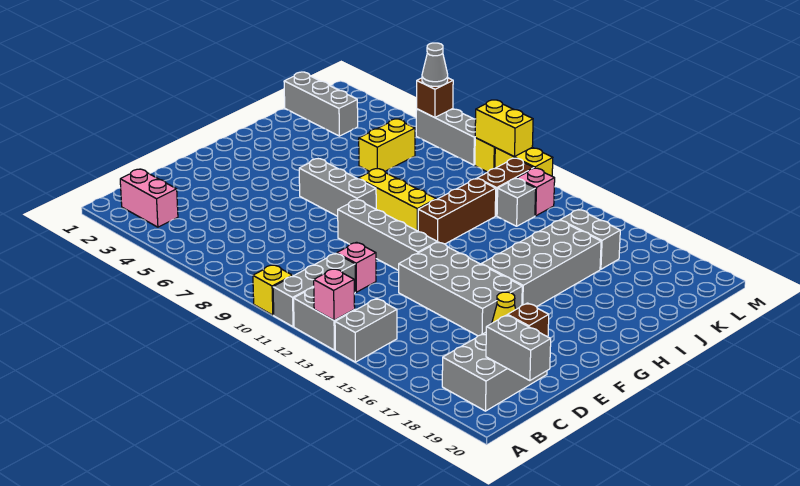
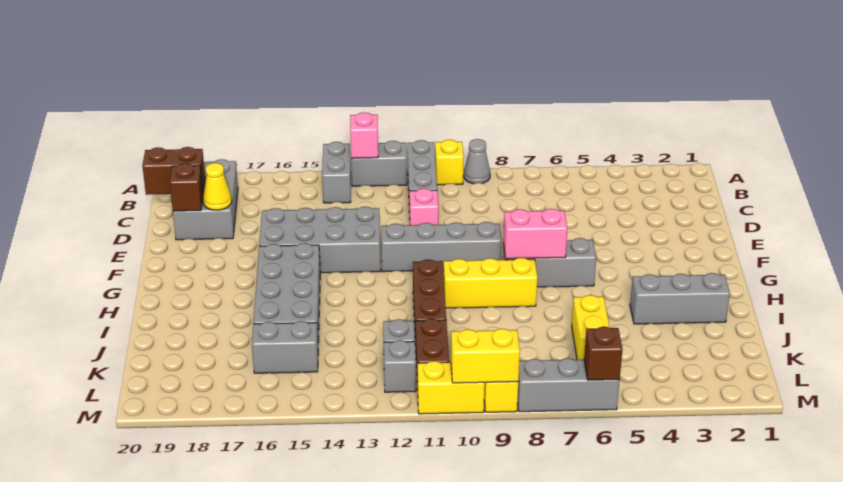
pink 1x2 brick [120,169,178,227] -> pink 1x2 brick moved to [503,209,567,259]
grey 1x2 brick [486,315,551,381] -> brown 1x2 brick [142,147,205,195]
grey 1x3 brick [284,72,358,136] -> grey 1x3 brick moved to [630,273,730,324]
pink 1x1 brick [517,168,555,216] -> grey 1x1 brick [384,340,416,392]
grey 1x1 cone [422,43,448,86] -> grey 1x1 cone moved to [464,139,490,184]

